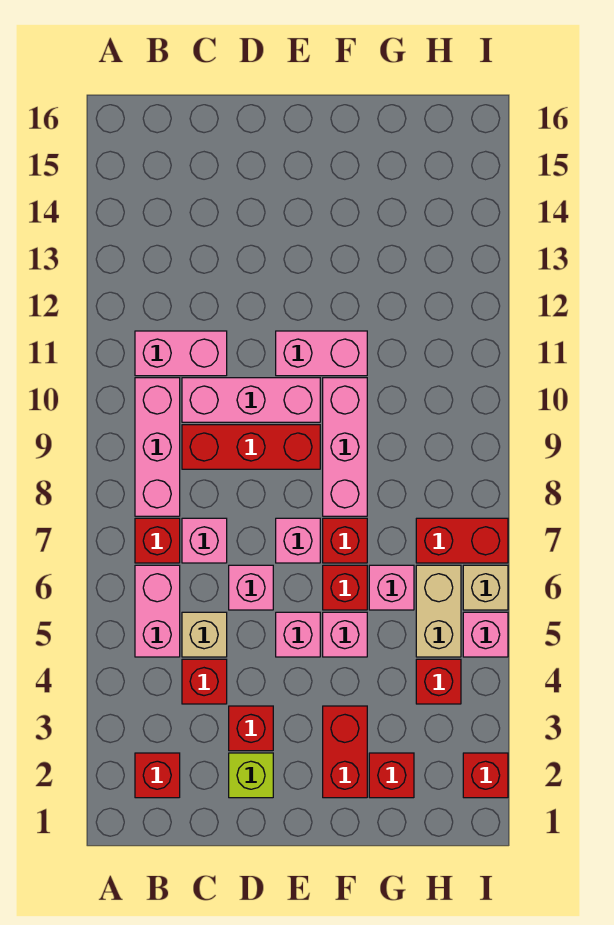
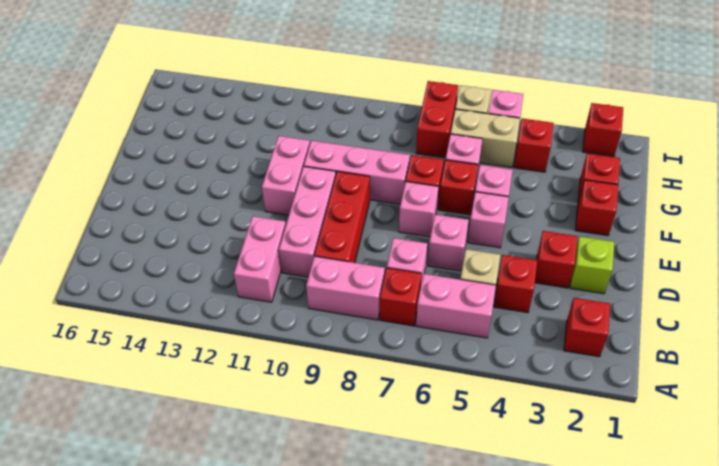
pink 1x3 brick [135,378,180,516] -> pink 1x2 brick [306,256,385,320]
red 1x2 brick [323,706,367,798] -> red 1x1 brick [575,180,618,236]

